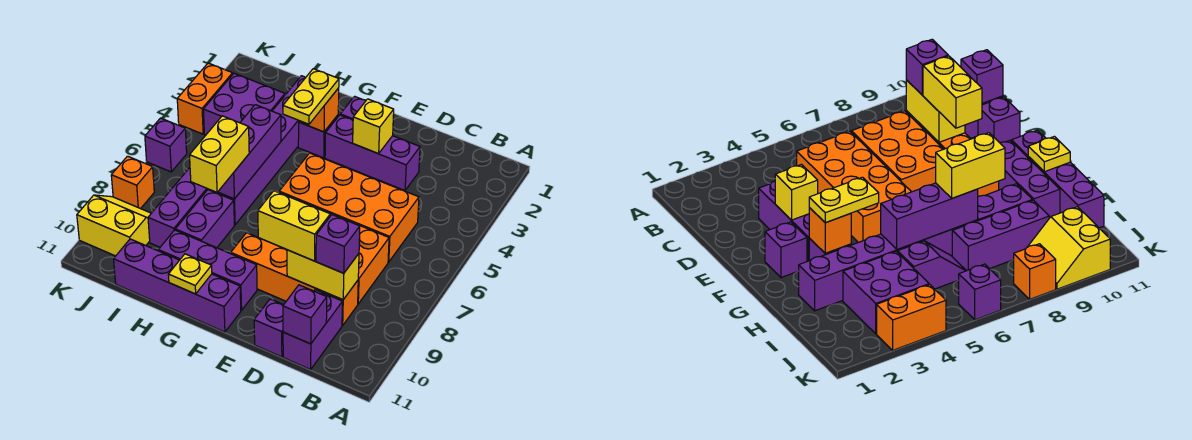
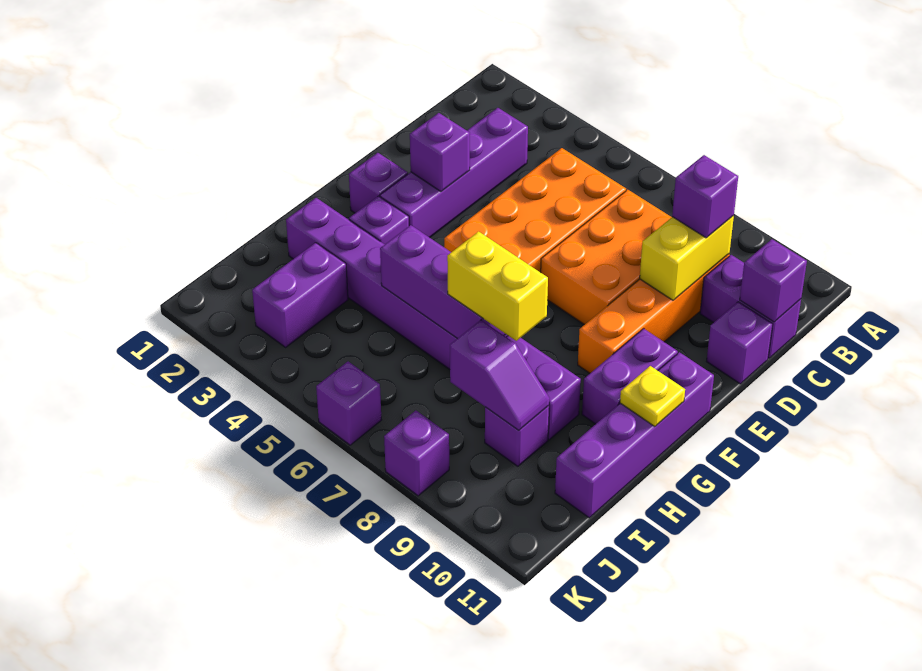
purple 1x3 brick [325,115,420,191] -> purple 1x4 brick [380,108,528,238]
yellow 1x2 brick [258,191,330,261] -> none
yellow 1x1 brick [353,99,394,154] -> purple 1x1 brick [410,113,470,192]
purple 1x3 brick [158,230,257,310] -> purple 1x2 brick [582,329,678,424]
orange 1x1 brick [299,88,339,132] -> none
yellow 1x2 plate [283,69,339,124] -> none
purple 2x2 brick [203,73,285,135] -> purple 1x2 brick [252,243,348,347]
purple 1x2 slope [898,241,966,289] -> purple 1x2 slope moved to [450,320,550,430]
purple 1x3 brick [148,168,209,247] -> purple 1x1 brick [485,406,549,466]
yellow 2x2 slope [77,195,151,256] -> none
orange 1x2 brick [177,63,233,134] -> none
orange 1x1 brick [111,156,154,209] -> purple 1x1 brick [384,410,449,496]

